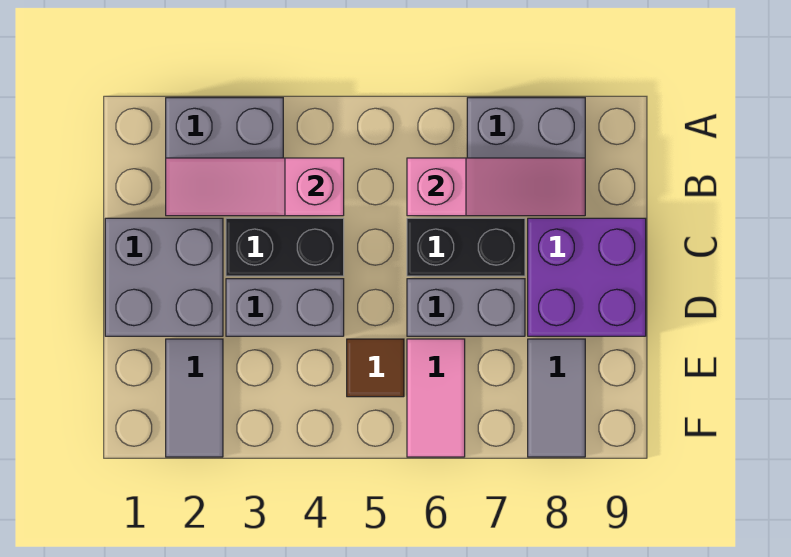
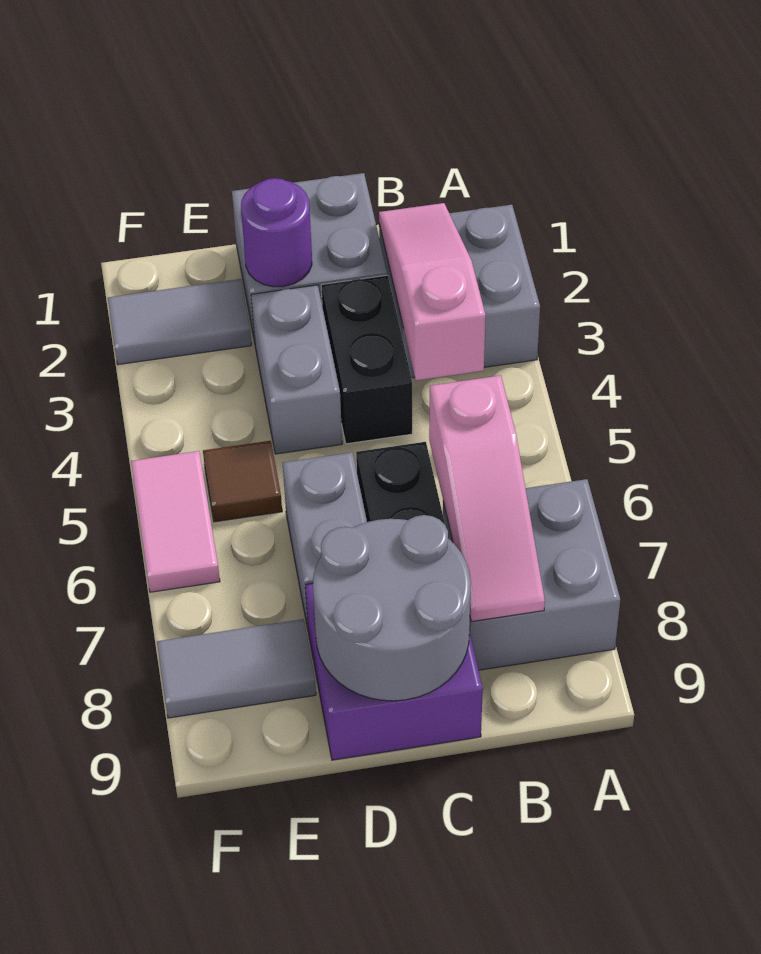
none -> grey 2x2 round brick [313,515,471,701]
none -> purple 1x1 round brick [241,178,312,287]
pink 1x2 tile [407,339,465,457] -> pink 1x2 tile turned to [131,451,220,592]

